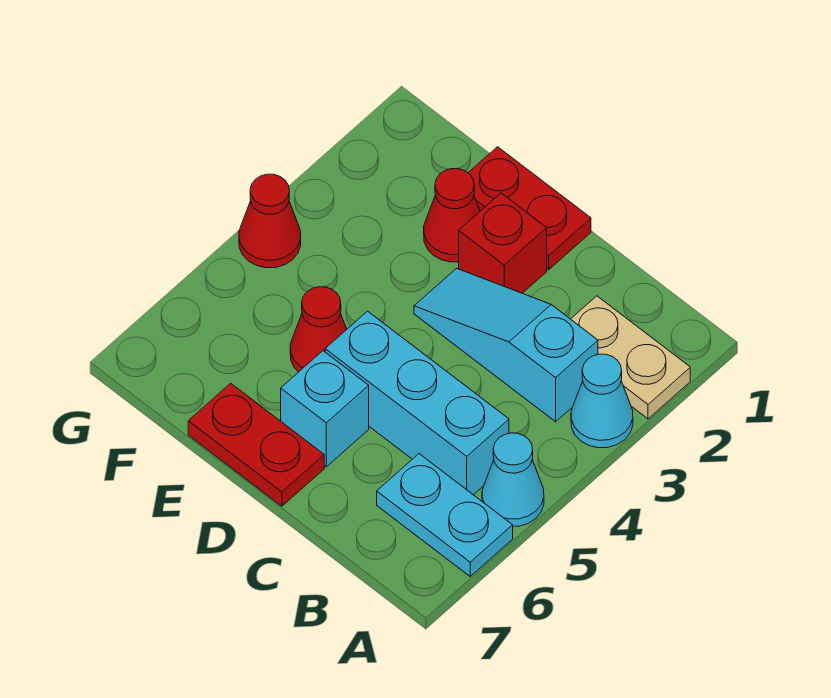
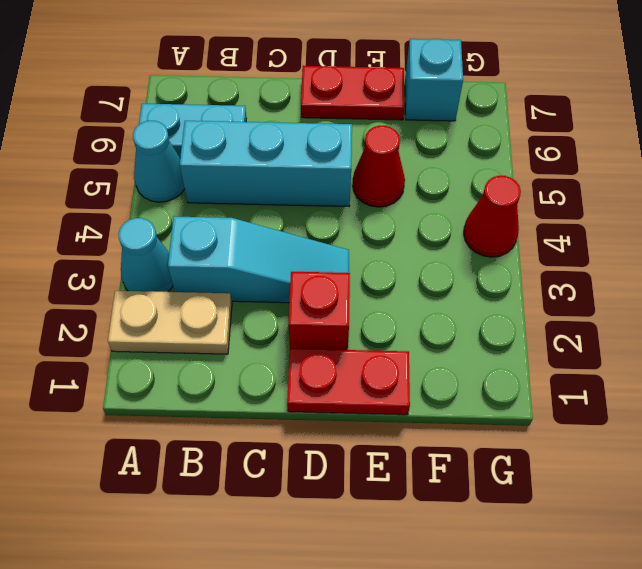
cyan 1x1 brick [281,351,369,467] -> cyan 1x1 brick moved to [405,39,463,121]
red 1x1 cone [424,169,480,262] -> none

